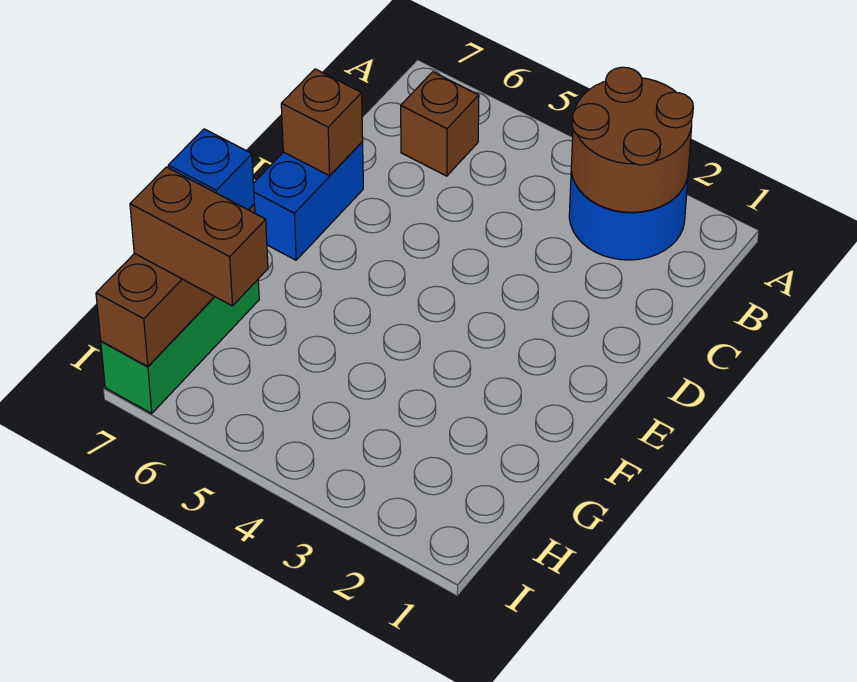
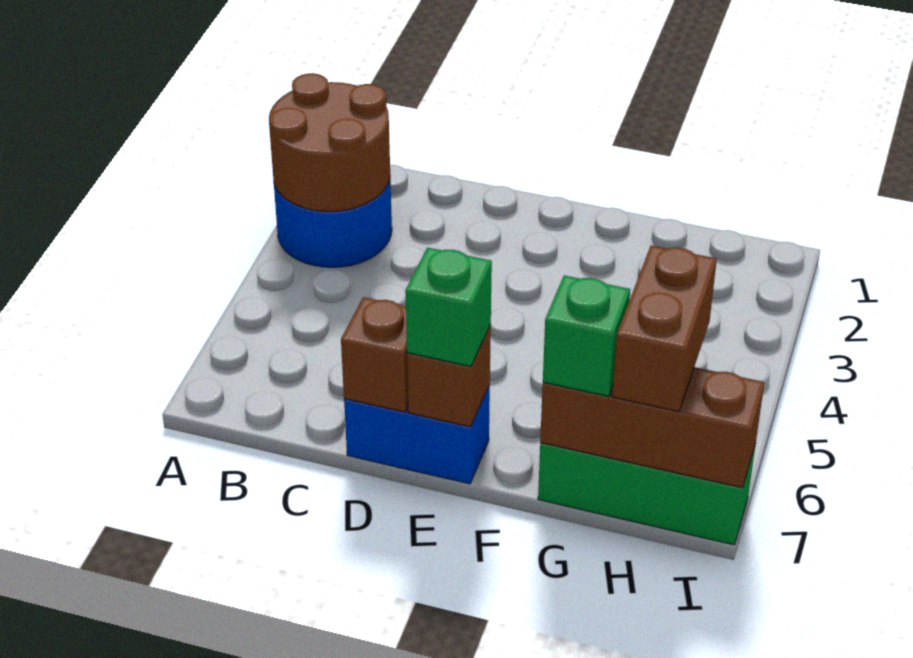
brown 1x1 brick [401,72,479,176] -> brown 1x1 brick moved to [407,325,491,427]
none -> green 1x1 brick [406,247,492,366]
blue 1x1 brick [168,129,254,210] -> green 1x1 brick [543,275,630,396]

